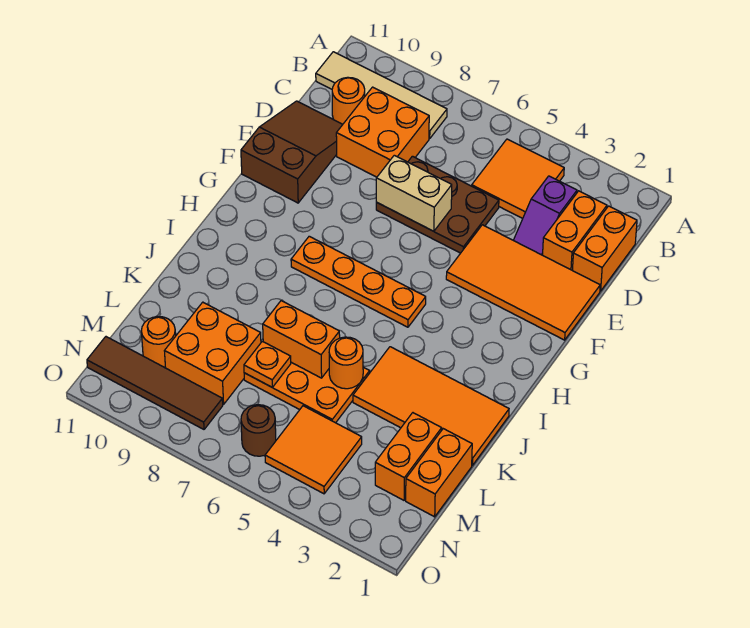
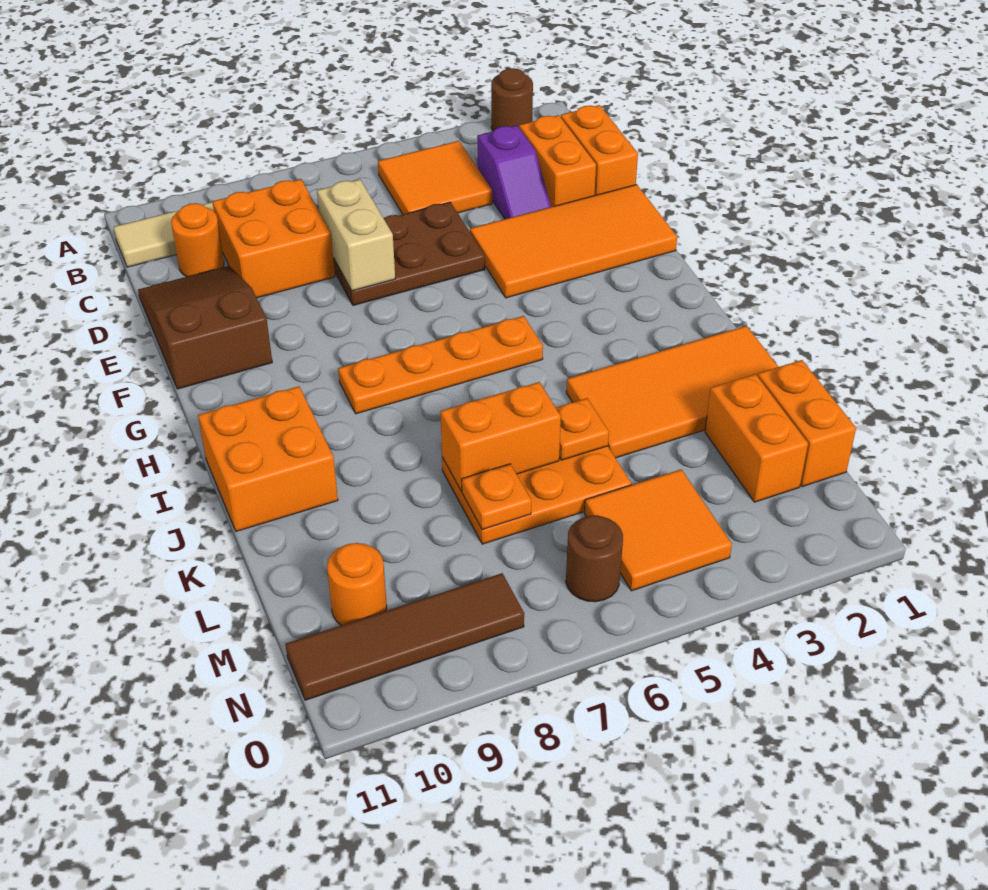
none -> brown 1x1 round brick [491,68,533,131]
tan 1x2 brick [376,155,452,231] -> tan 1x2 brick turned to [317,180,395,291]
orange 1x1 round brick [329,337,363,389] -> orange 1x1 plate [556,398,609,460]
orange 2x2 brick [165,302,261,404] -> orange 2x2 brick moved to [198,386,338,531]

